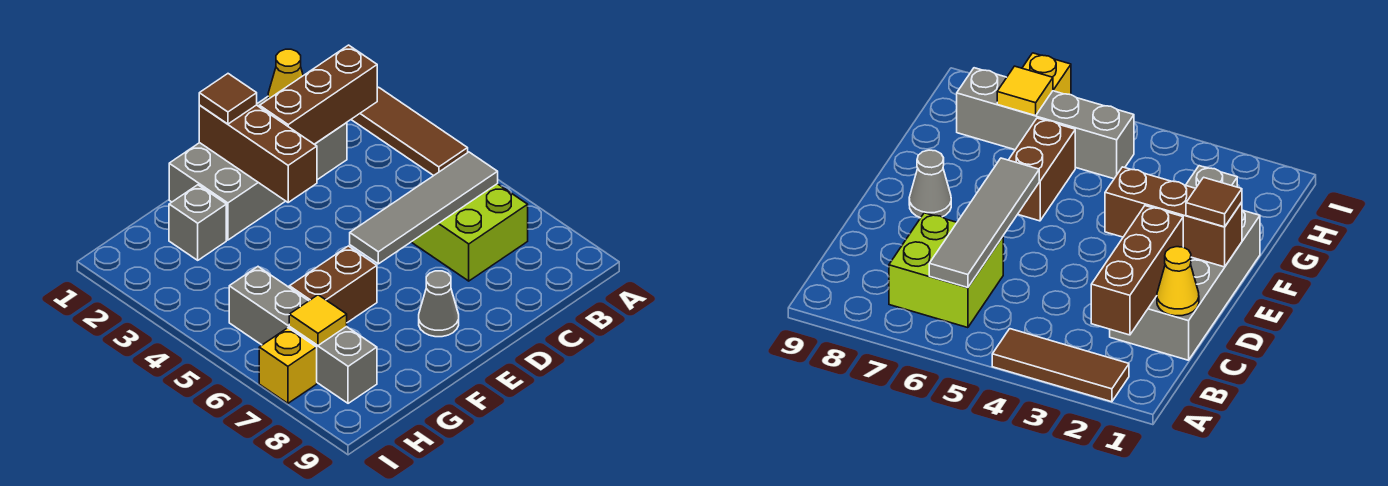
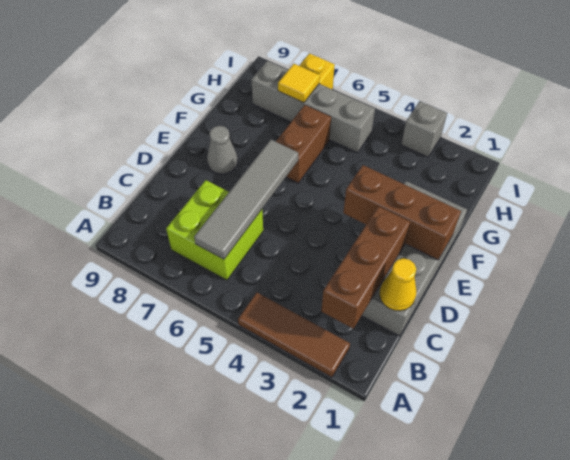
brown 1x1 tile [199,74,257,124] -> none
grey 1x1 brick [169,185,226,260] -> grey 1x1 brick moved to [401,101,447,157]

